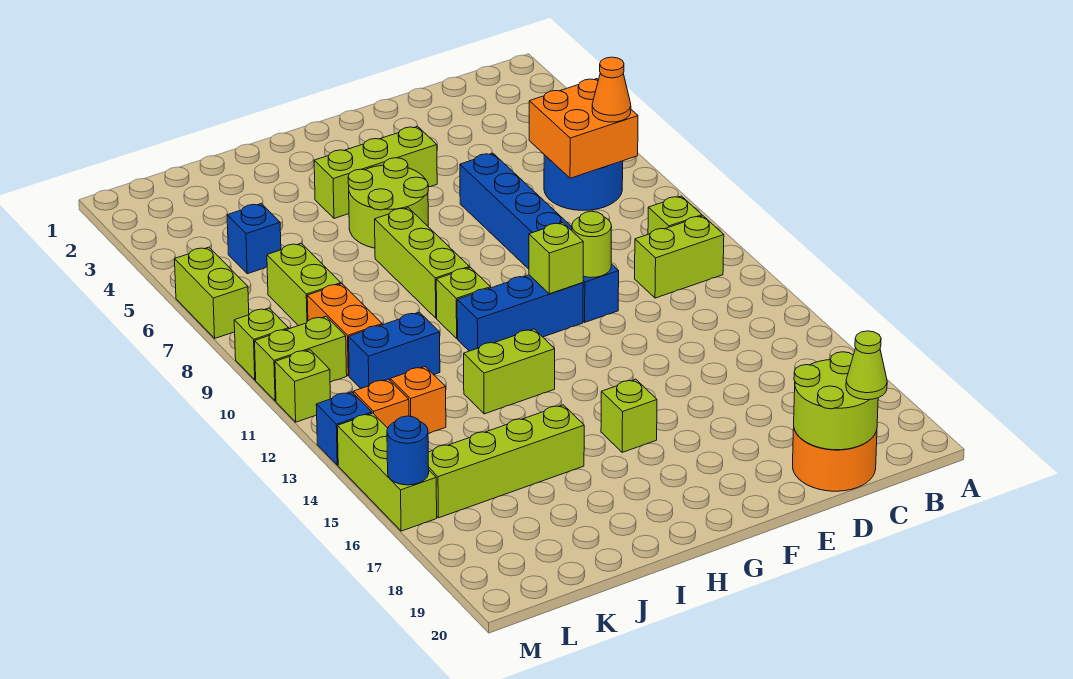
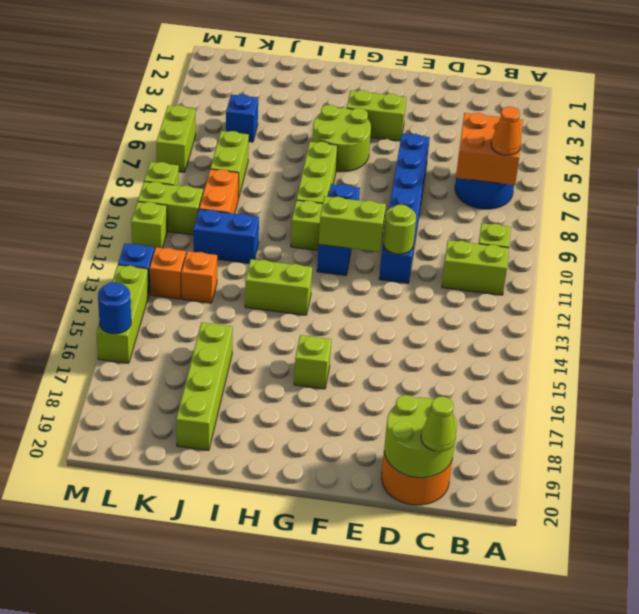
lime 1x3 brick [314,126,437,218] -> lime 1x2 brick [347,90,406,141]
blue 1x3 brick [457,275,583,351] -> blue 1x3 brick turned to [317,184,360,275]
lime 1x1 brick [529,223,583,294] -> lime 1x2 brick [319,196,386,252]
lime 1x4 brick [428,405,584,518] -> lime 1x4 brick turned to [176,322,233,450]

